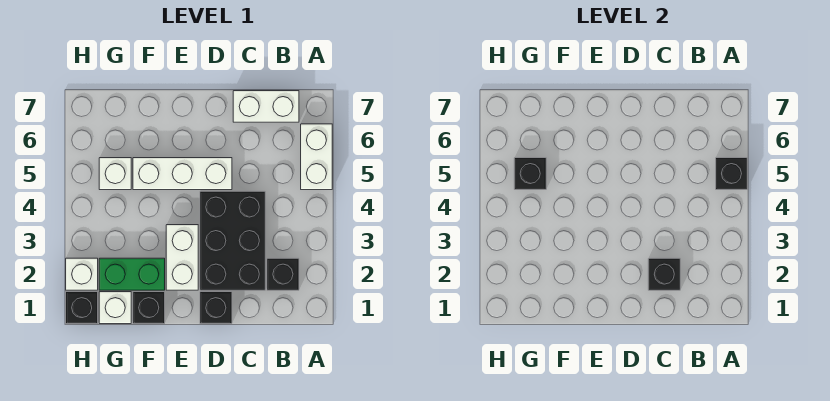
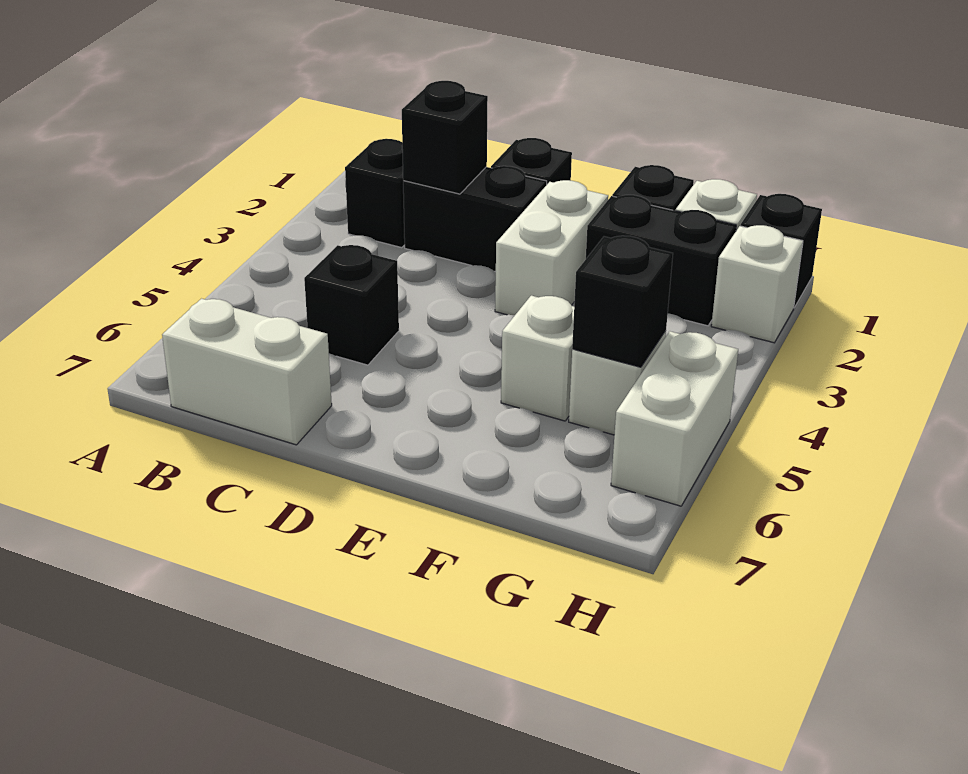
white 1x2 brick [301,124,332,190] -> white 1x2 brick moved to [611,331,738,506]
black 1x1 brick [716,158,747,190] -> black 1x1 brick moved to [304,245,399,365]
black 2x3 brick [200,191,265,290] -> black 1x2 brick [403,166,547,272]
white 1x3 brick [133,158,232,190] -> white 1x1 brick [501,295,574,421]
green 1x2 brick [99,258,165,290] -> black 1x2 brick [586,195,736,326]

